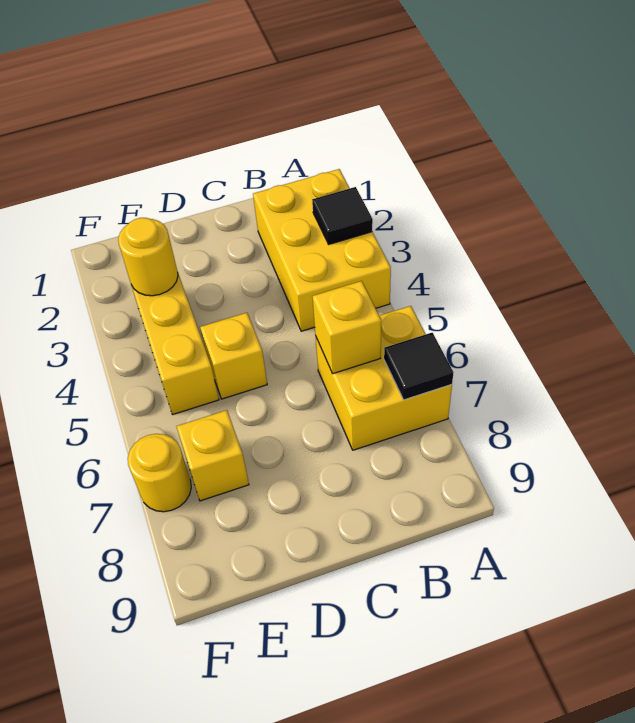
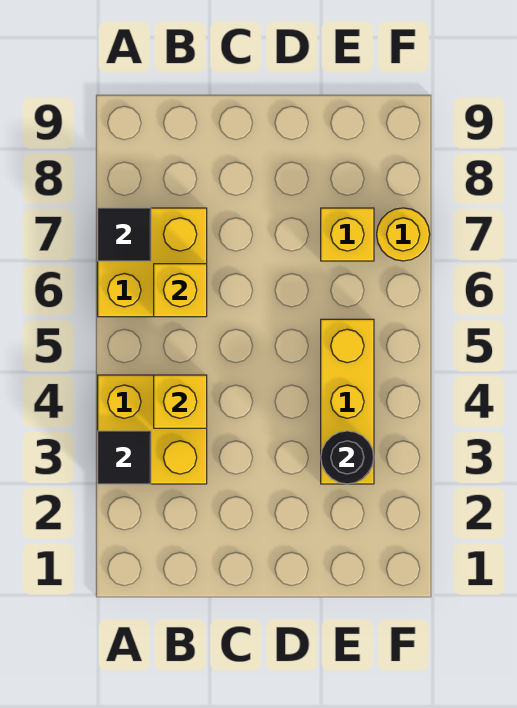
yellow 2x3 brick [253,169,391,331] -> yellow 2x2 brick [98,375,207,484]
yellow 1x1 brick [200,313,267,399] -> yellow 1x1 brick moved to [154,375,207,428]
yellow 1x1 round brick [118,218,178,296] -> black 1x1 round brick [321,431,374,484]

